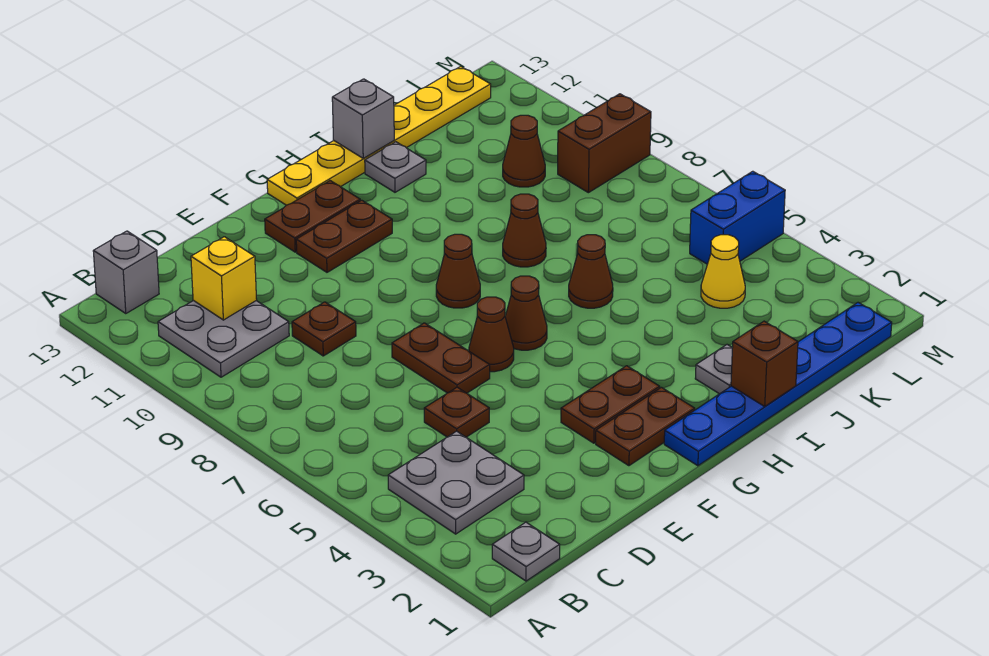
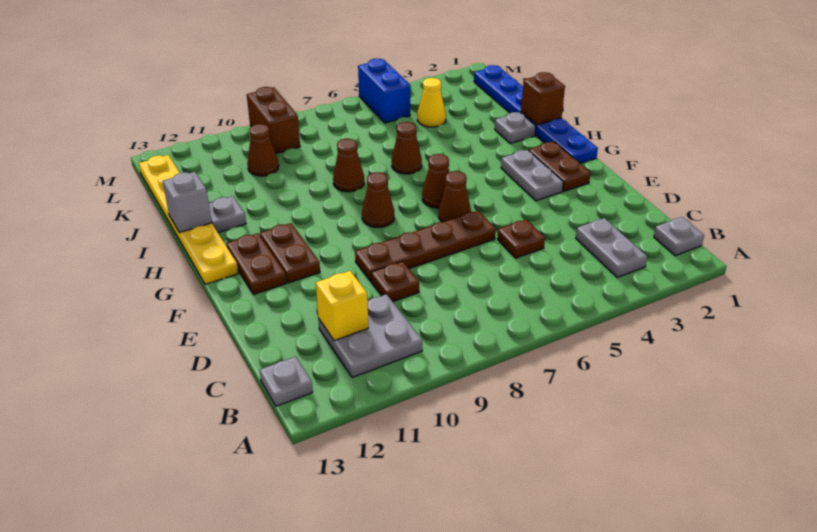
grey 2x2 plate [388,431,524,534] -> grey 1x2 plate [576,218,647,277]
grey 1x1 brick [93,231,159,314] -> grey 1x1 plate [260,357,313,406]
brown 1x2 plate [392,323,490,393] -> brown 1x4 plate [355,211,496,282]
brown 1x2 plate [561,366,660,443] -> grey 1x2 plate [501,150,563,201]

